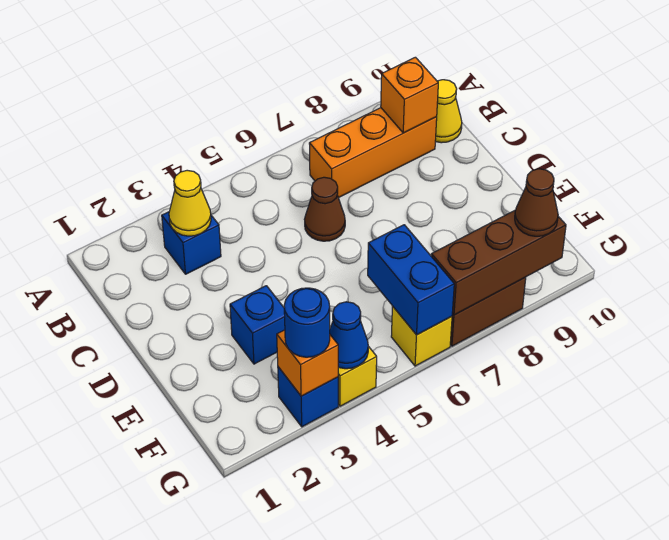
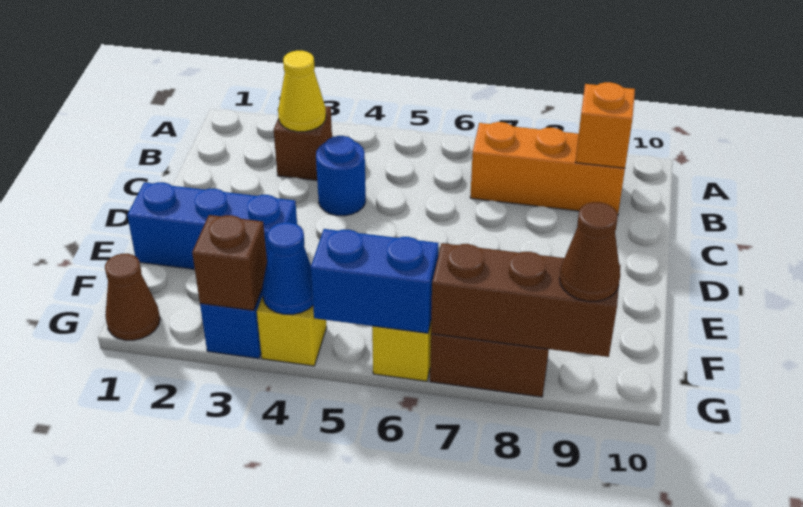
blue 1x1 brick [162,212,221,274] -> brown 1x1 brick [274,106,332,180]
yellow 1x1 cone [435,80,462,143] -> none
brown 1x1 cone [304,177,345,241] -> brown 1x1 cone moved to [105,254,160,340]
blue 1x1 brick [230,286,285,364] -> blue 1x3 brick [127,182,297,269]
blue 1x2 brick [368,225,454,335] -> blue 1x2 brick turned to [311,229,439,333]
orange 1x1 brick [277,330,338,396] -> brown 1x1 brick [192,215,267,310]
blue 1x1 round brick [284,288,330,357] -> blue 1x1 round brick moved to [316,136,366,216]

